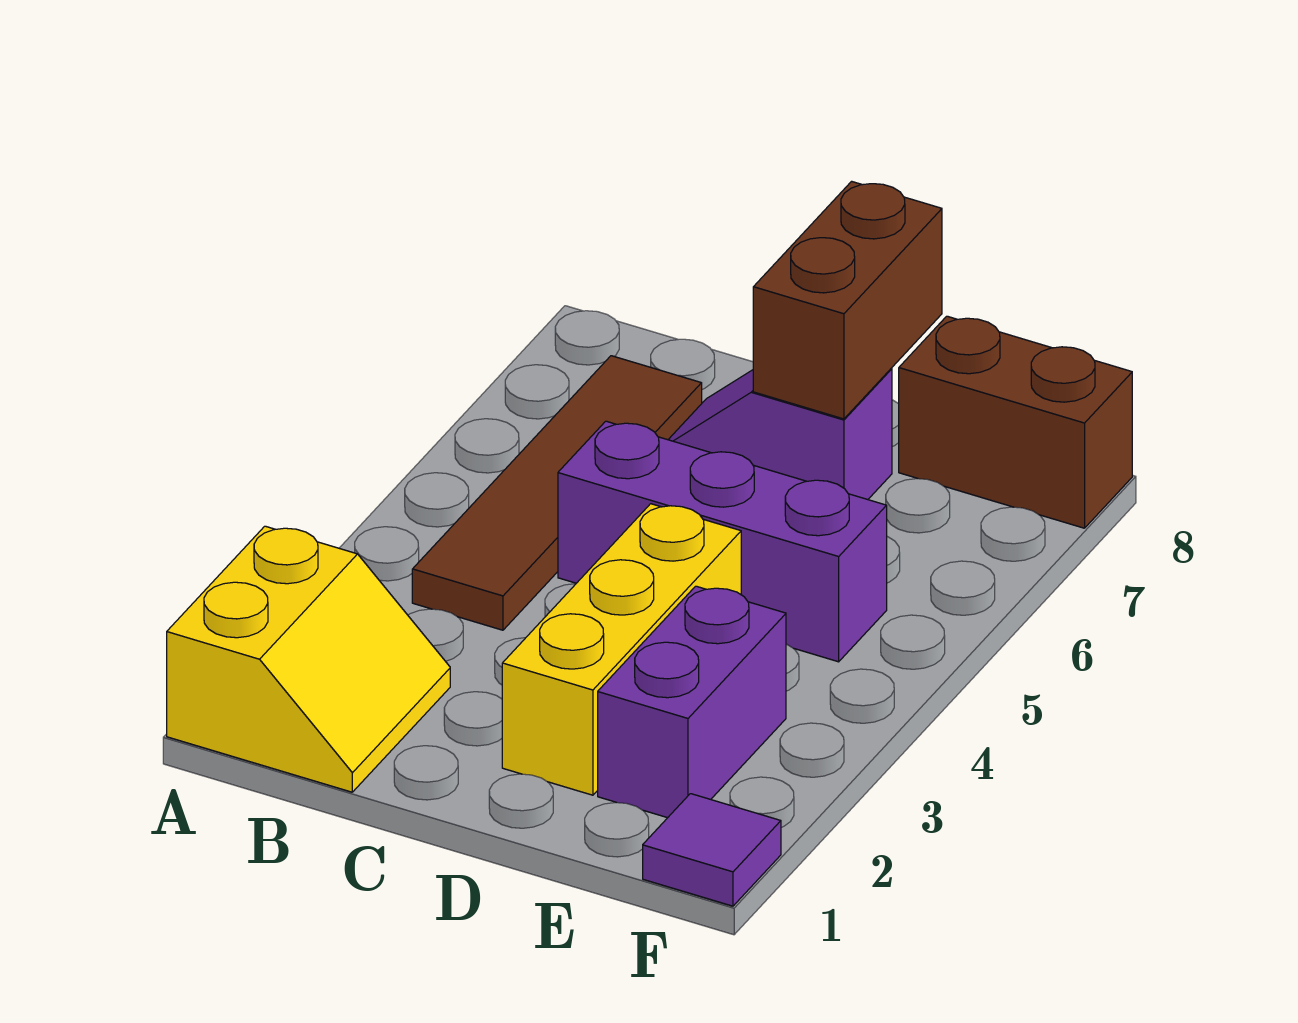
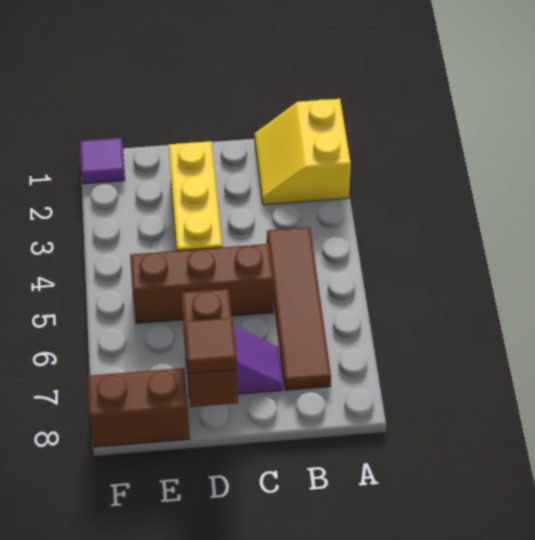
purple 1x3 brick [558,421,887,662] -> brown 1x3 brick [130,244,274,323]
none -> brown 1x1 tile [184,318,237,373]
purple 1x2 brick [598,586,786,818] -> none

